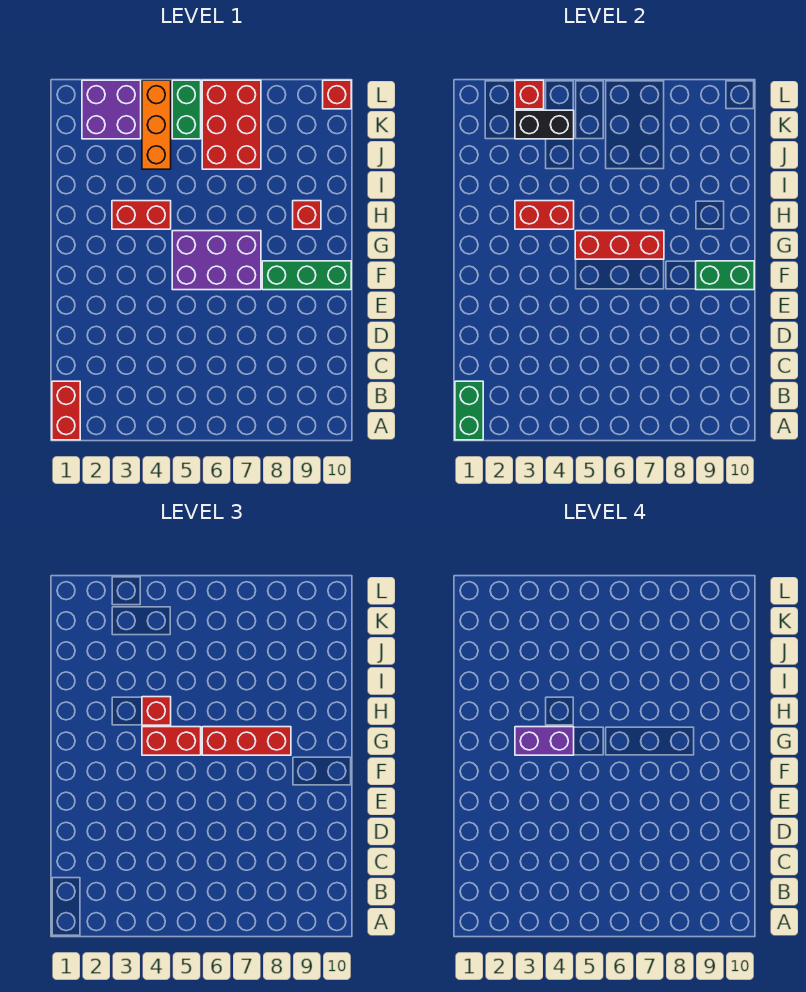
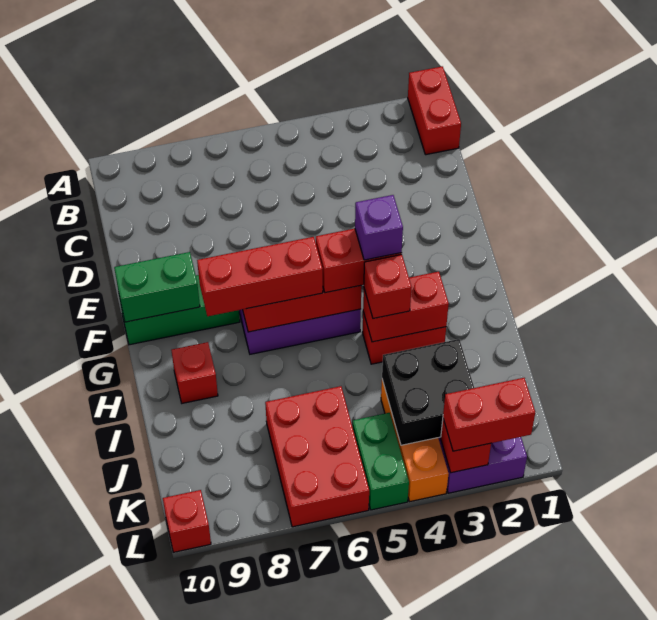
green 1x2 brick [455,381,483,440] -> none
purple 1x2 brick [515,727,574,755] -> purple 1x1 brick [355,195,403,260]
black 1x2 brick [515,110,574,139] -> black 2x2 brick [382,339,474,445]
none -> red 1x2 brick [443,378,535,451]

